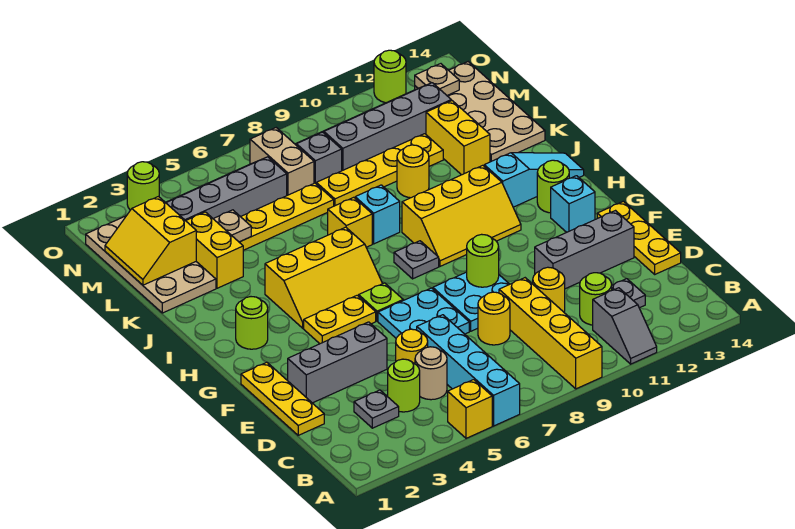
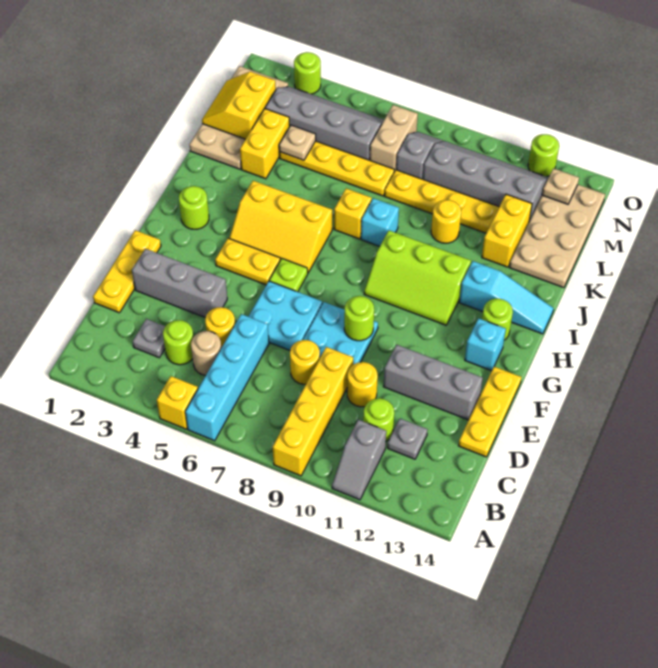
grey 1x1 plate [394,241,439,279] -> none
yellow 2x3 slope [402,165,521,266] -> lime 2x3 slope [364,230,471,325]

